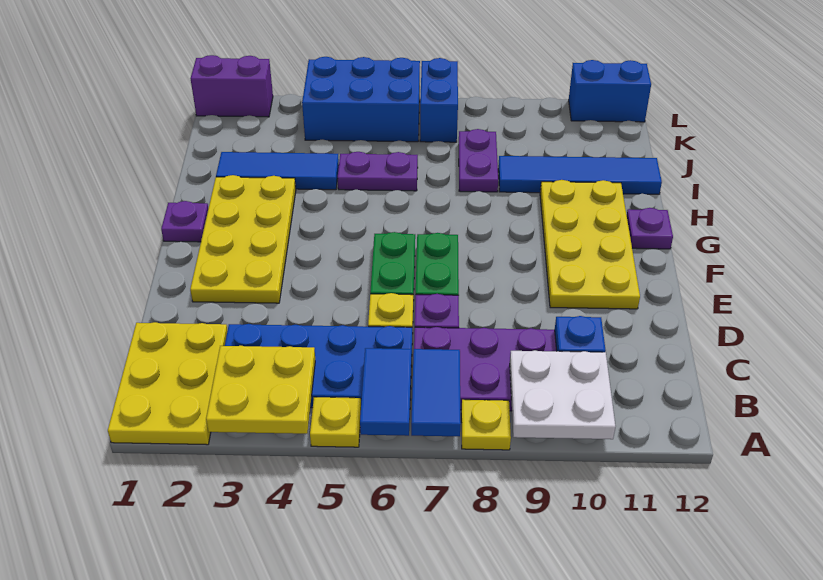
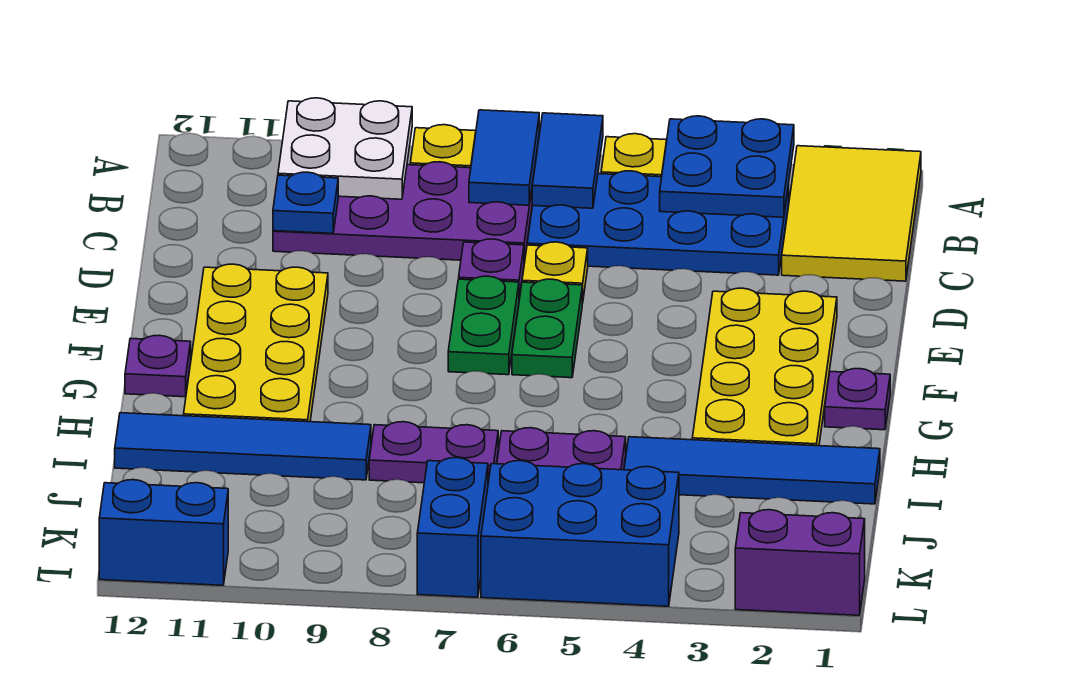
yellow 2x3 plate [108,322,228,445] -> yellow 2x3 tile [782,146,921,281]
yellow 2x2 plate [206,346,315,434] -> blue 2x2 plate [660,116,794,217]
blue 1x3 tile [216,152,339,190] -> blue 1x4 tile [624,437,880,504]
purple 1x2 plate [459,129,498,192] -> purple 1x2 plate turned to [369,422,498,483]

